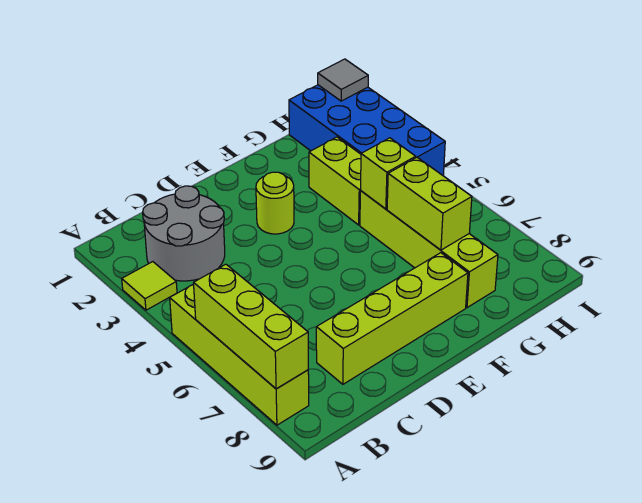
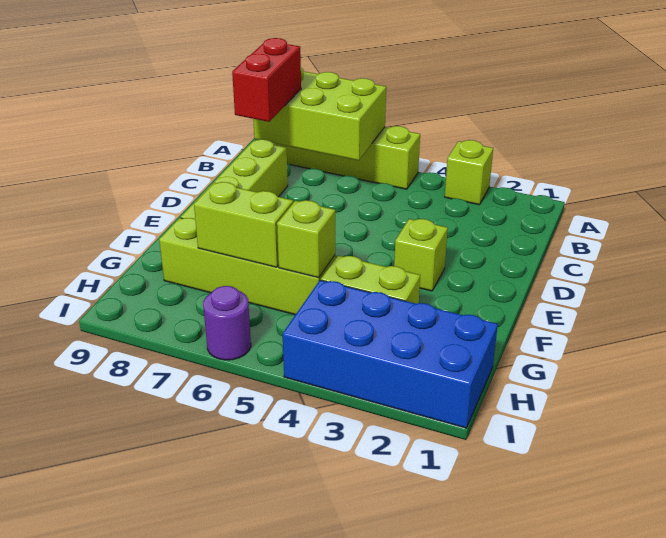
lime 1x1 tile [122,262,177,310] -> lime 1x1 brick [445,140,493,205]
lime 1x3 brick [194,264,308,389] -> lime 2x3 brick [253,68,386,161]
grey 2x2 round brick [143,186,225,281] -> none
none -> red 1x2 brick [232,38,301,122]
lime 1x1 round brick [256,172,294,234] -> lime 1x1 brick [394,219,448,291]
grey 1x1 tile [318,59,368,101] -> none
none -> purple 1x1 round brick [203,286,251,360]

